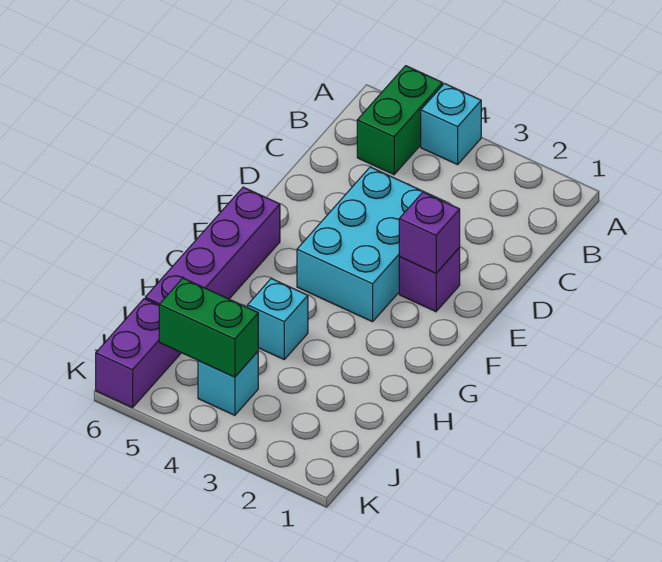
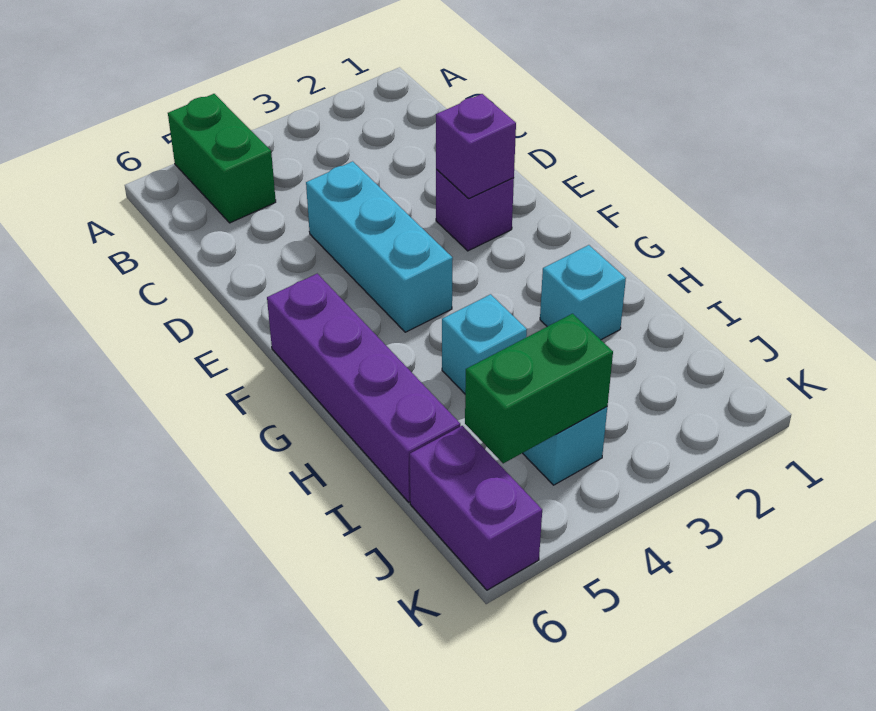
cyan 1x1 brick [421,84,481,165] -> cyan 1x1 brick moved to [540,245,626,340]
cyan 2x3 brick [297,167,445,322] -> cyan 1x3 brick [306,161,453,332]

